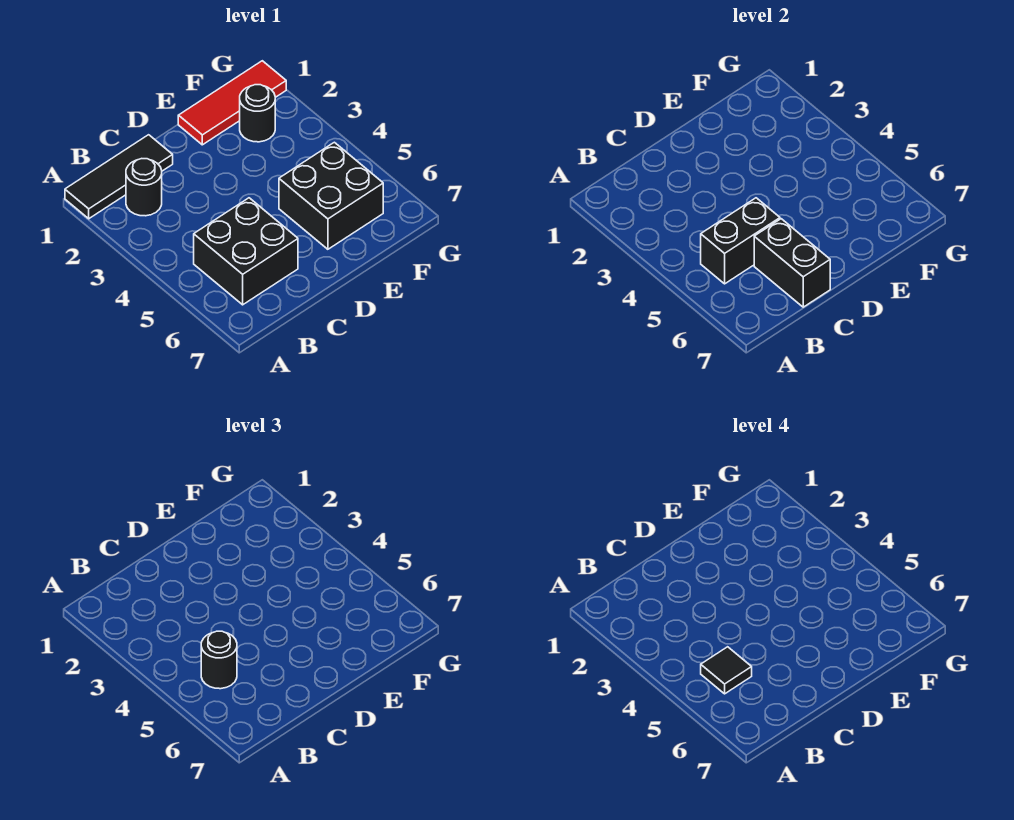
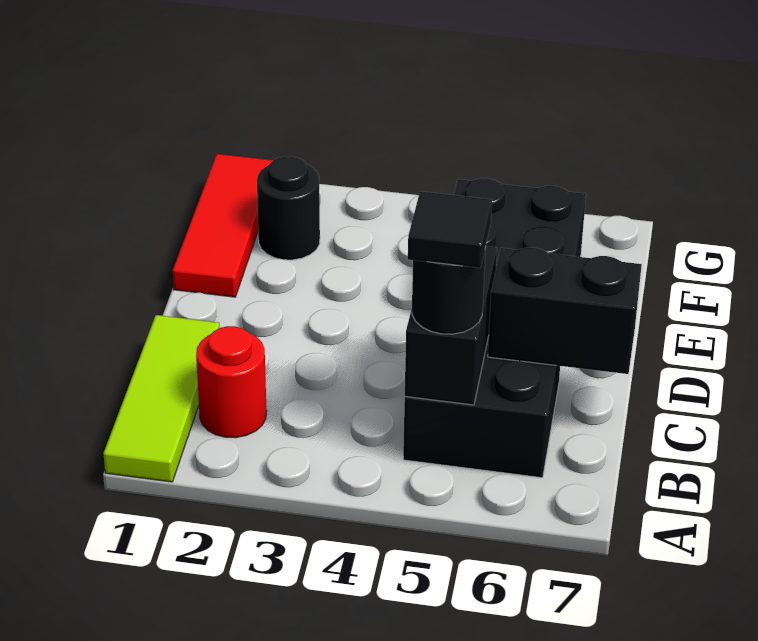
black 1x3 tile [65,135,173,219] -> lime 1x3 tile [103,315,219,482]
black 1x1 round brick [126,159,162,216] -> red 1x1 round brick [196,326,267,438]

